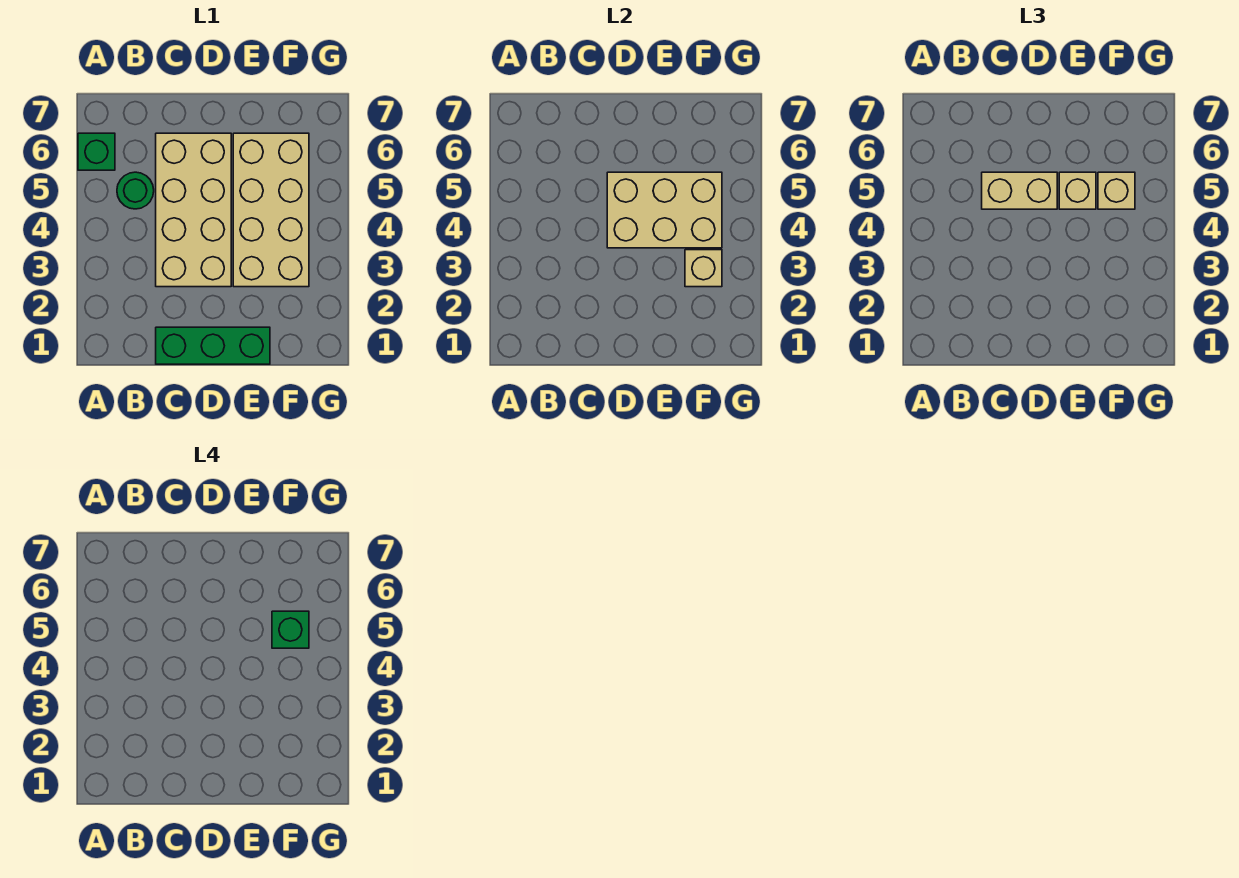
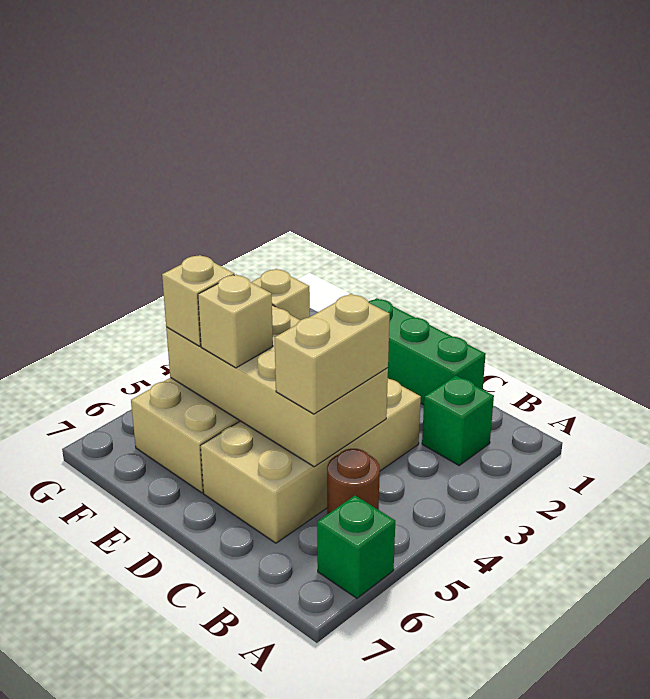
green 1x1 round brick [117,172,154,209] -> brown 1x1 round brick [327,449,380,514]
tan 1x2 brick [982,172,1057,209] -> tan 1x2 brick turned to [275,294,390,414]
tan 2x3 brick [607,172,722,248] -> tan 2x4 brick [166,305,388,467]
green 1x1 brick [272,611,309,648] -> green 1x1 brick moved to [422,376,494,465]

